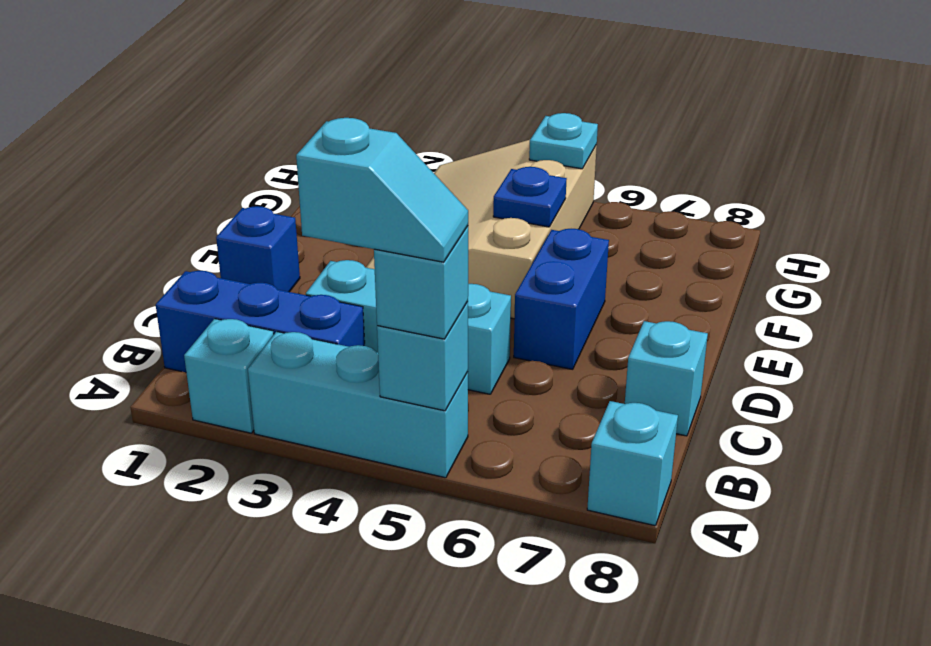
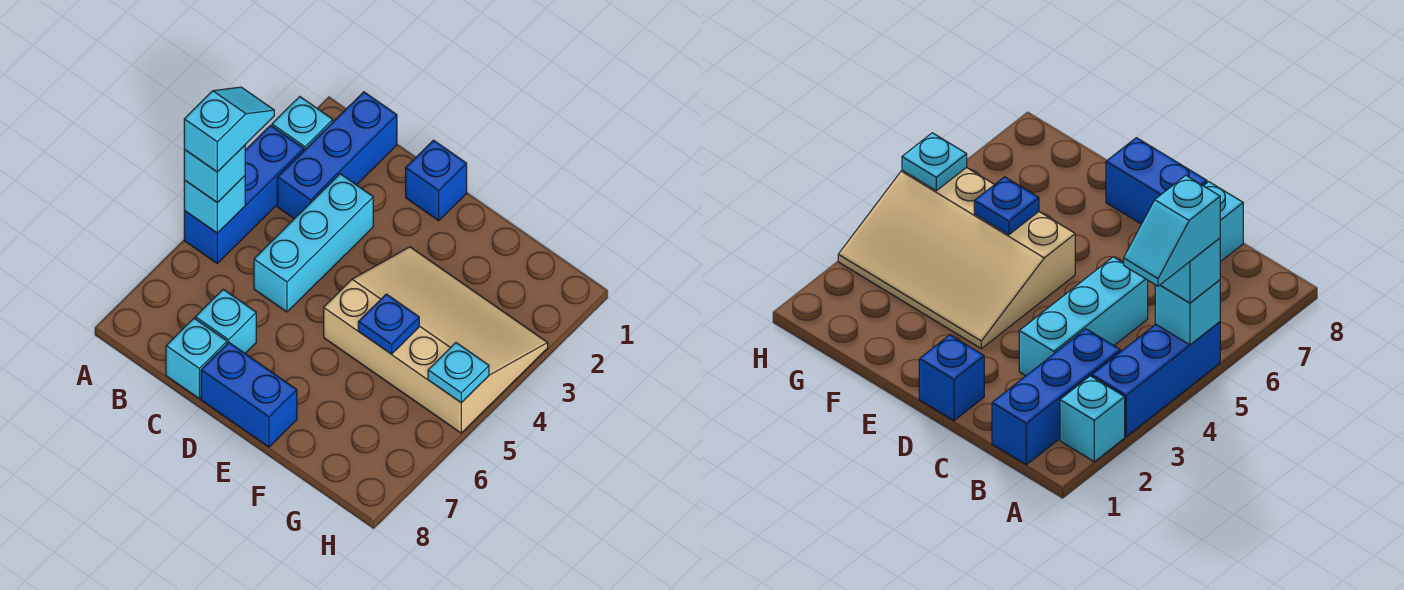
cyan 1x3 brick [248,332,468,478] -> blue 1x3 brick [184,125,304,263]
cyan 1x2 slope [296,118,468,262] -> cyan 1x2 slope turned to [184,87,274,172]
cyan 1x1 brick [587,401,678,526] -> cyan 1x1 brick moved to [195,289,256,353]
blue 1x2 brick [514,229,609,369] -> blue 1x2 brick moved to [201,343,297,447]

